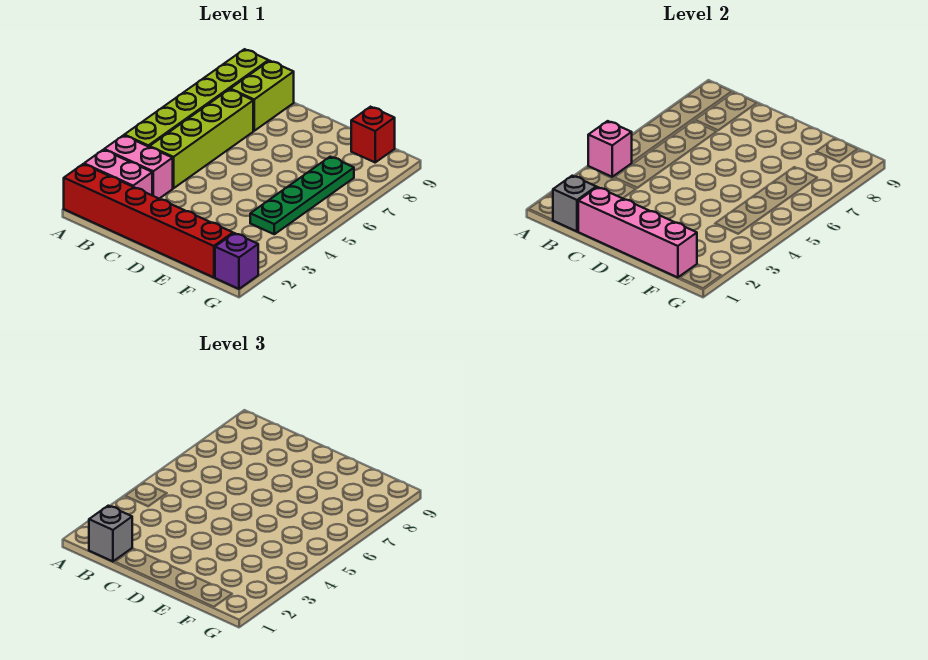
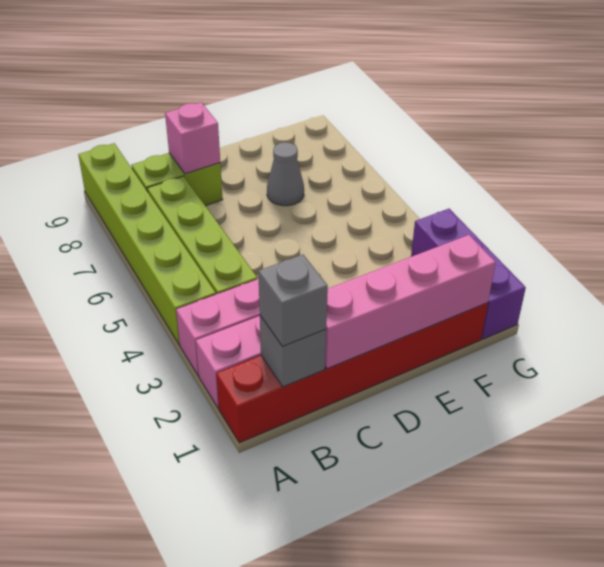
pink 1x1 brick [588,121,632,177] -> pink 1x1 brick moved to [165,102,220,174]
lime 1x2 brick [230,61,294,131] -> lime 1x2 brick turned to [131,153,223,206]
none -> grey 1x1 cone [267,142,304,206]
green 1x4 plate [250,157,354,234] -> none
red 1x1 brick [351,107,395,162] -> none
purple 1x1 brick [215,233,258,289] -> purple 1x3 brick [411,209,526,339]

